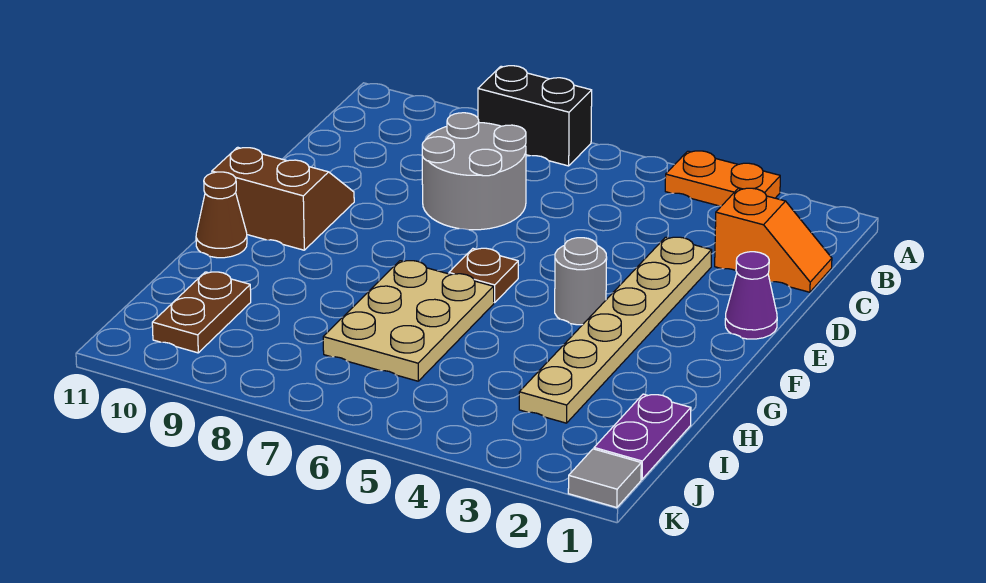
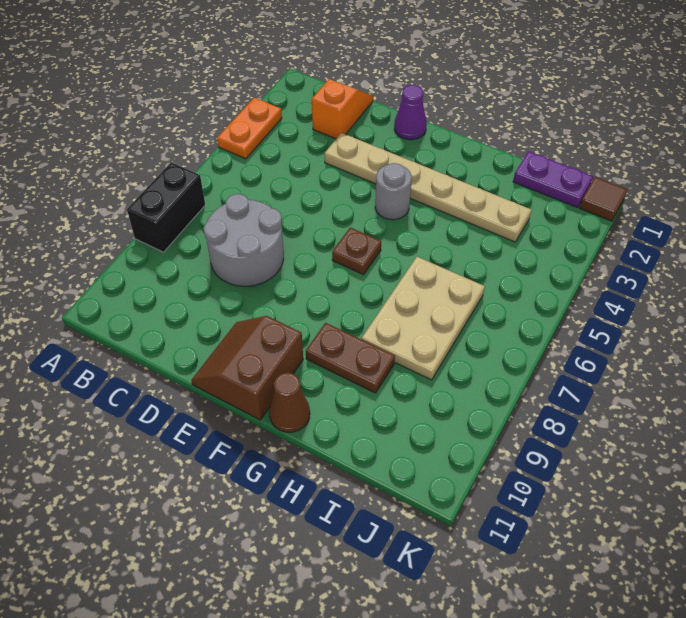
tan 2x3 plate [323,261,494,381] -> tan 2x3 plate turned to [362,257,485,380]
brown 1x2 plate [152,272,251,353] -> brown 1x2 plate moved to [306,323,395,393]
grey 1x1 tile [568,449,641,508] -> brown 1x1 tile [580,177,627,221]

